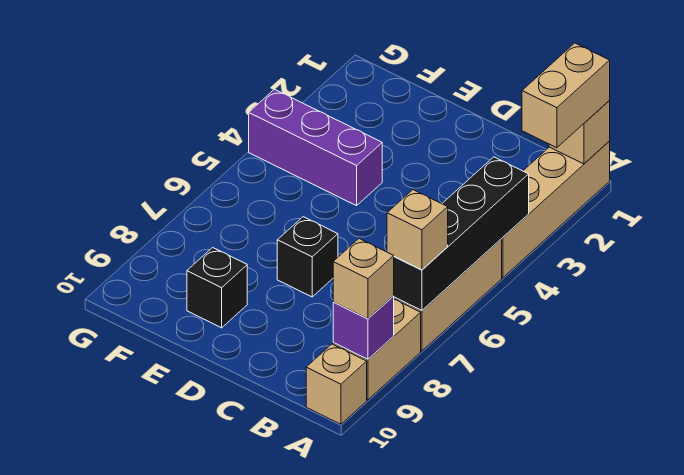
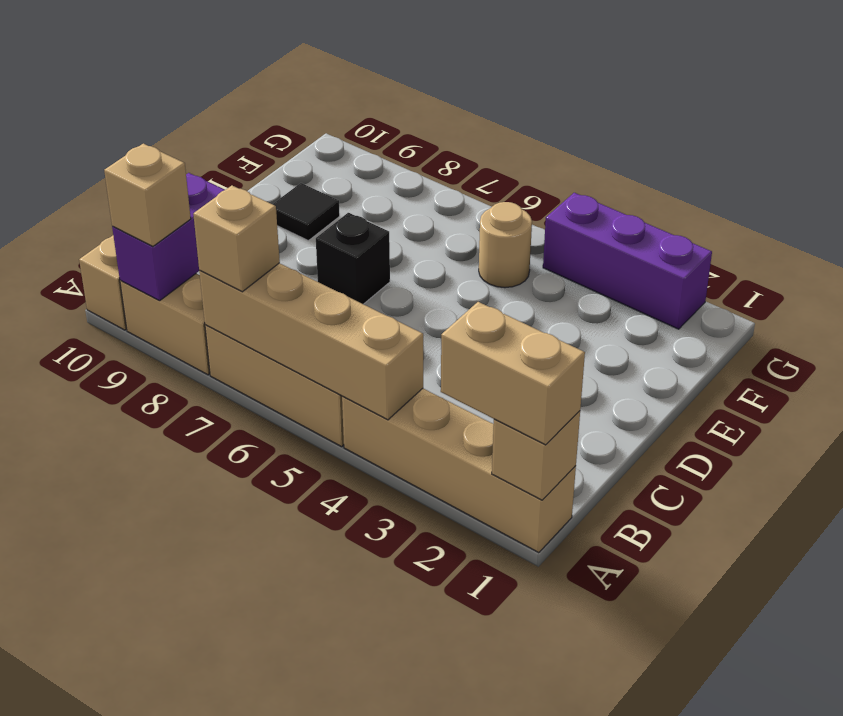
black 1x4 brick [394,157,529,310] -> tan 1x4 brick [199,263,423,420]
purple 1x1 brick [333,296,394,359] -> purple 1x2 brick [112,173,224,301]
purple 1x3 brick [249,89,382,206] -> purple 1x3 brick turned to [543,193,712,329]
black 1x1 brick [187,248,247,328] -> black 1x1 tile [273,183,340,241]
none -> tan 1x1 round brick [479,202,532,288]

